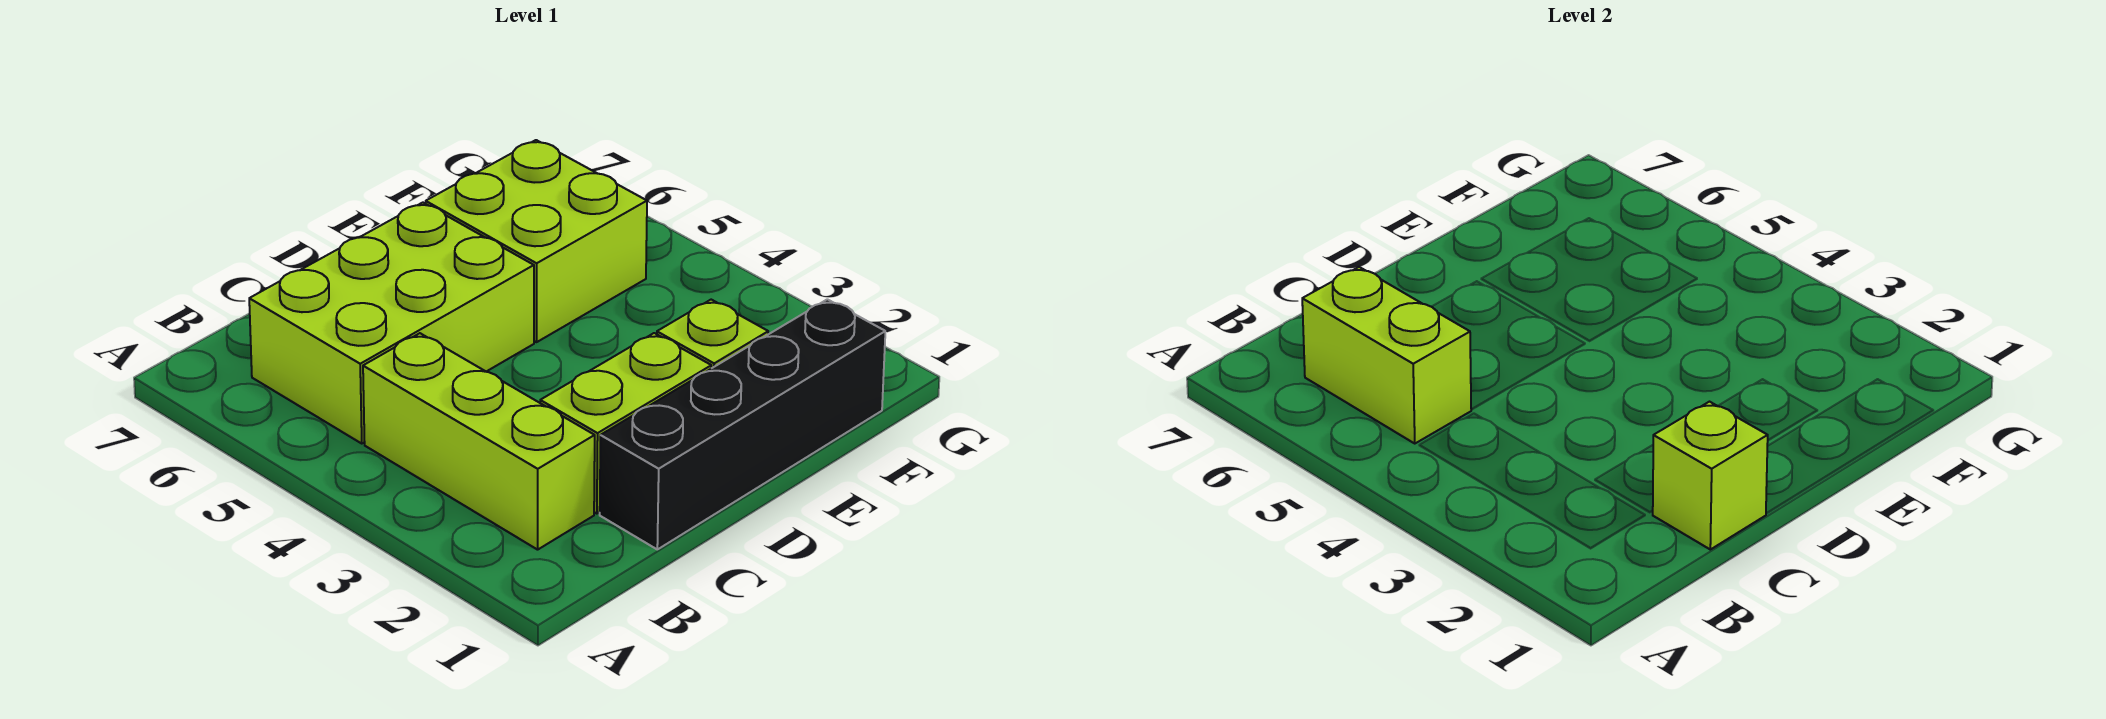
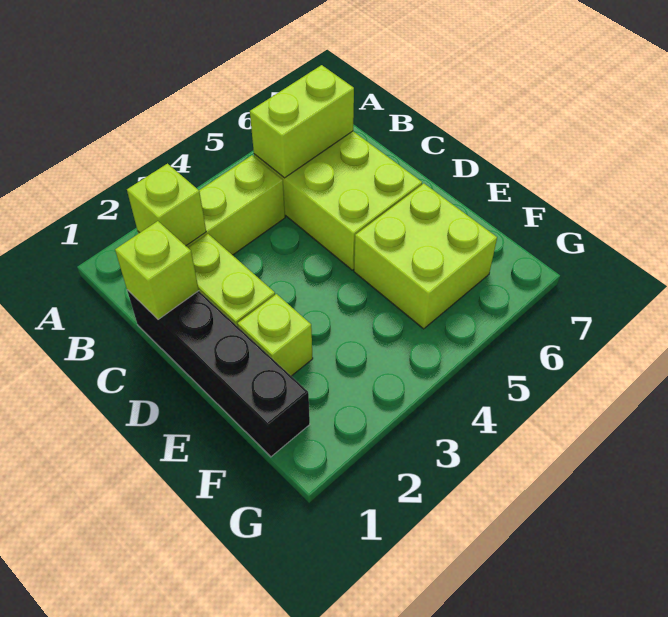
none -> lime 1x1 brick [127,164,206,246]

